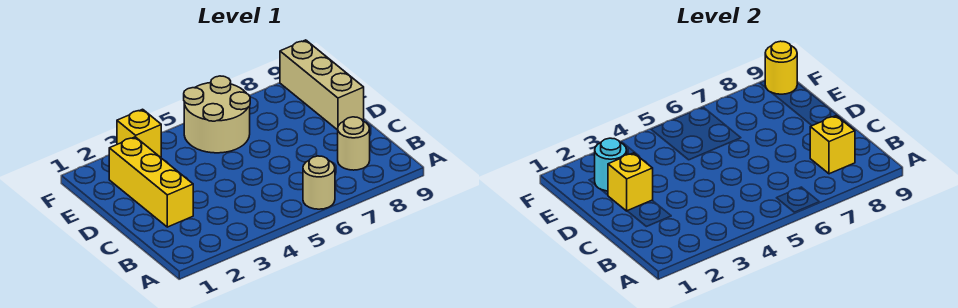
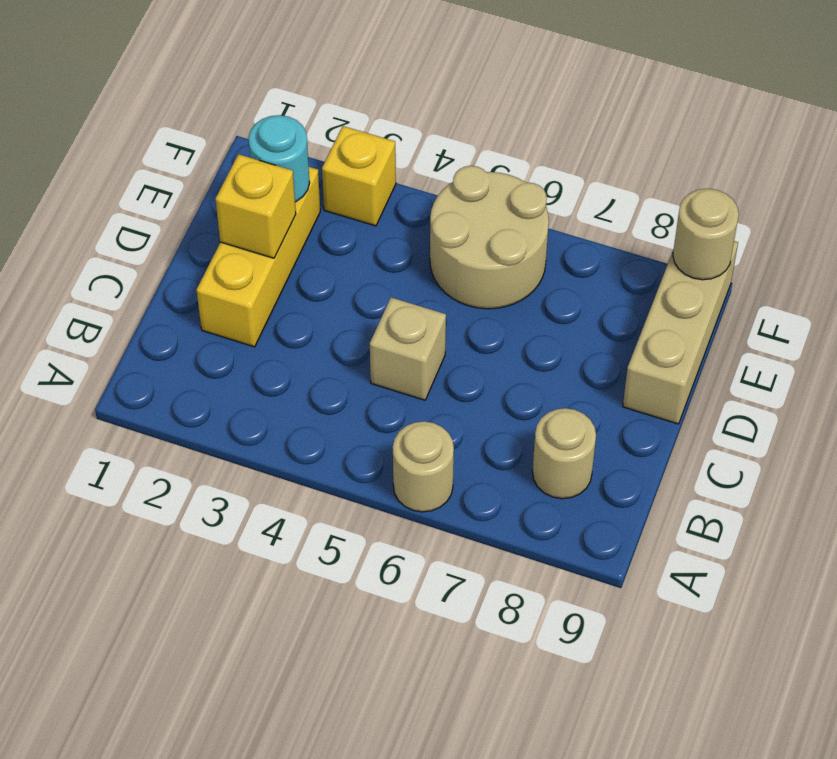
yellow 1x1 brick [810,116,855,174] -> none
none -> tan 1x1 brick [370,297,446,400]
yellow 1x1 round brick [765,41,797,94] -> tan 1x1 round brick [673,189,739,280]

